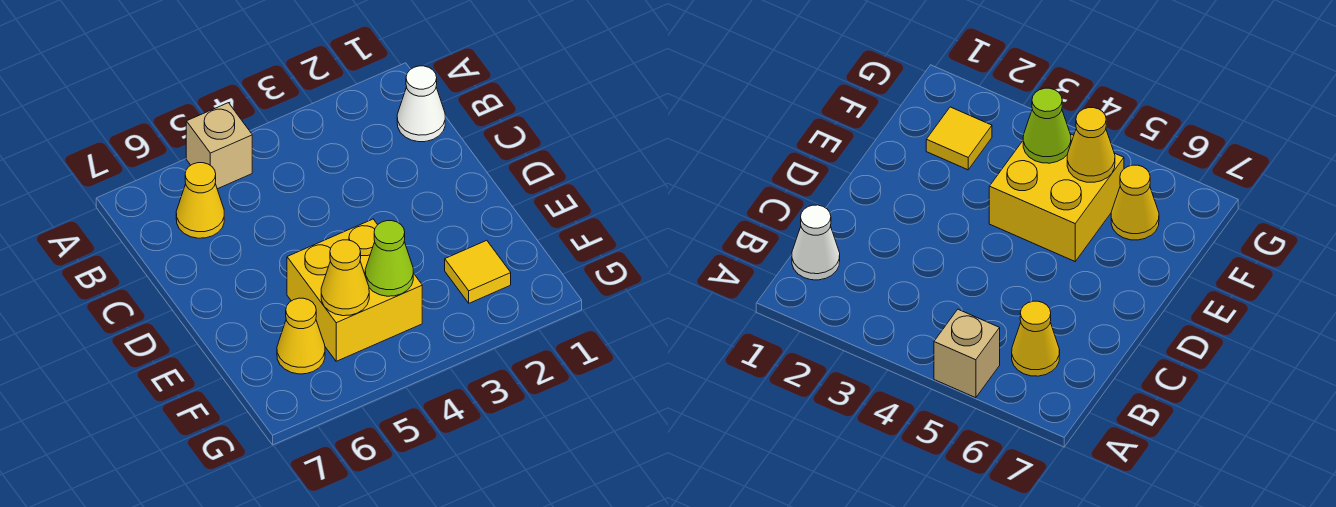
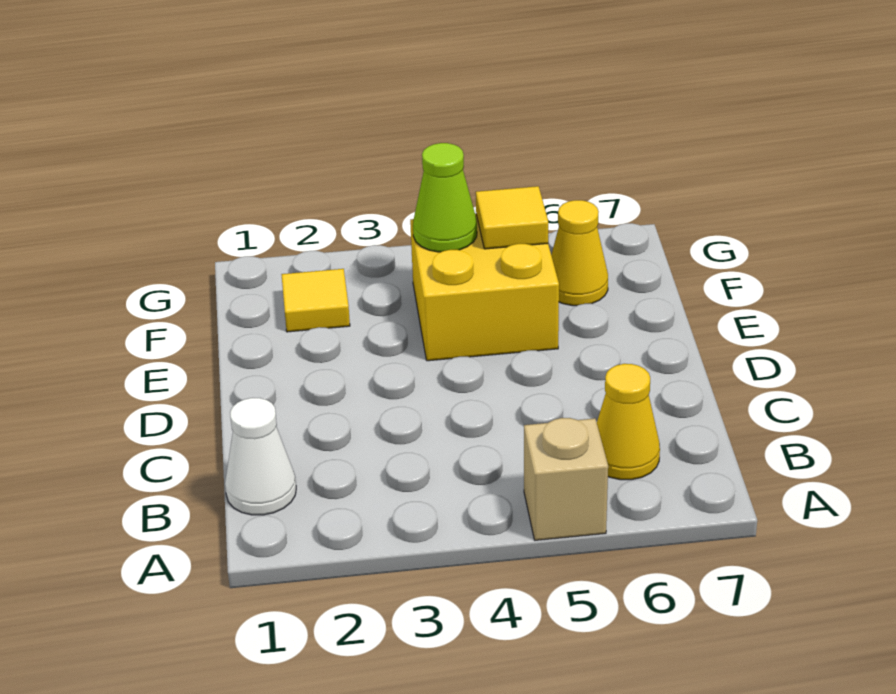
yellow 1x1 cone [321,240,369,316] -> yellow 1x1 tile [476,186,548,249]

